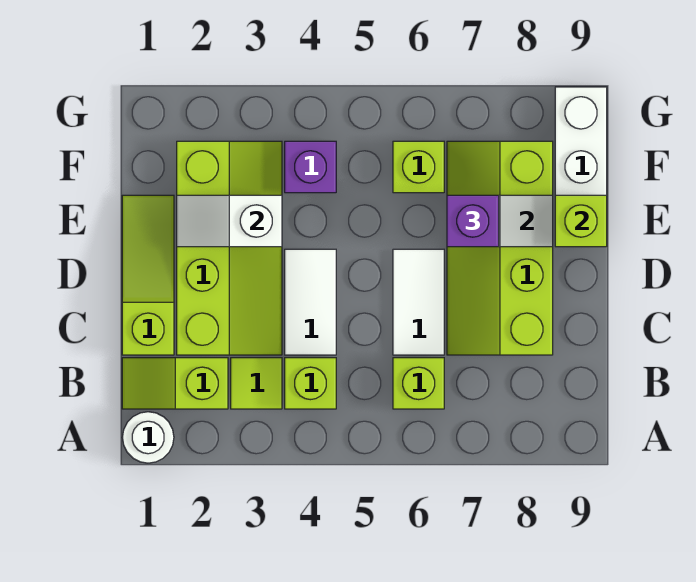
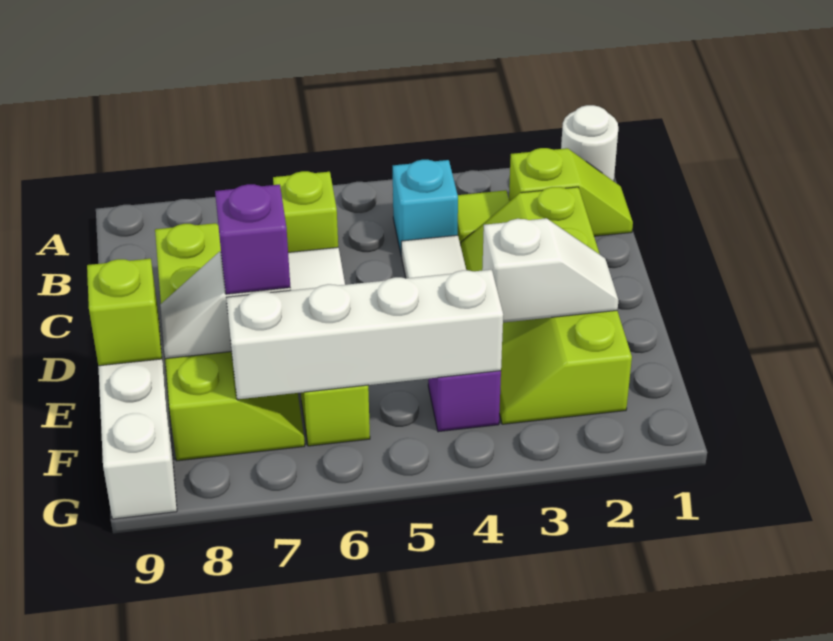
lime 1x1 brick [285,358,336,409] -> cyan 1x1 brick [393,160,458,256]
lime 1x3 slope [122,195,174,355] -> none
none -> white 1x4 brick [226,270,503,399]

